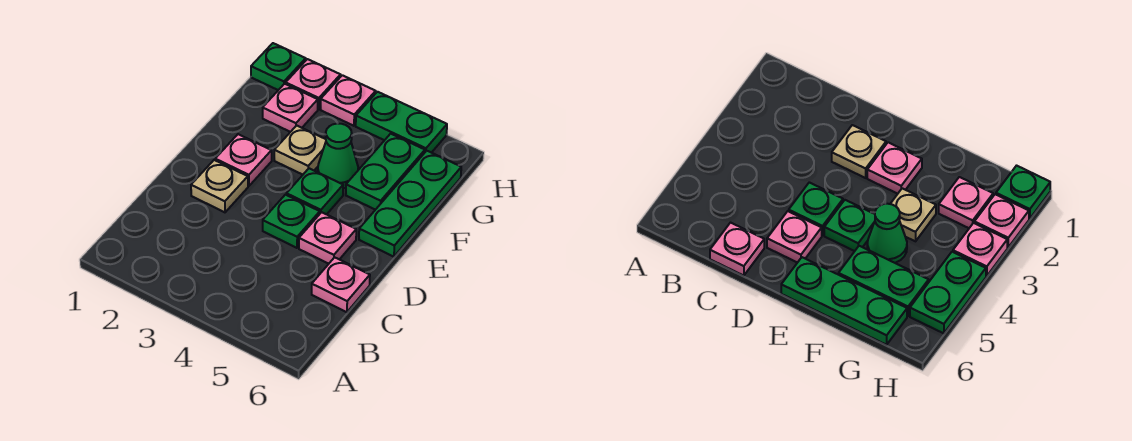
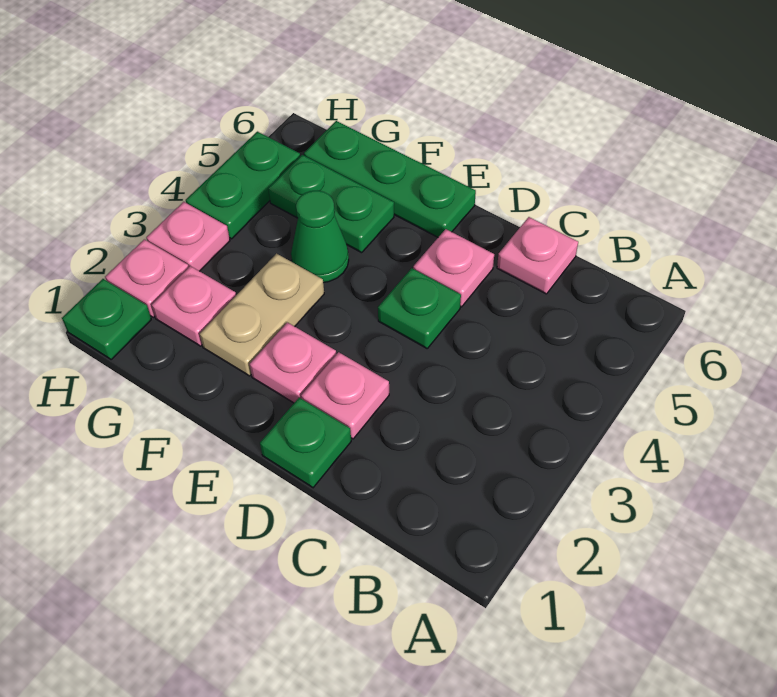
tan 1x1 plate [191,160,248,212] -> pink 1x1 plate [301,352,389,439]
green 1x1 plate [286,168,343,214] -> green 1x1 plate moved to [260,398,351,488]
tan 1x1 plate [274,125,326,175] -> tan 1x2 plate [200,254,324,376]

